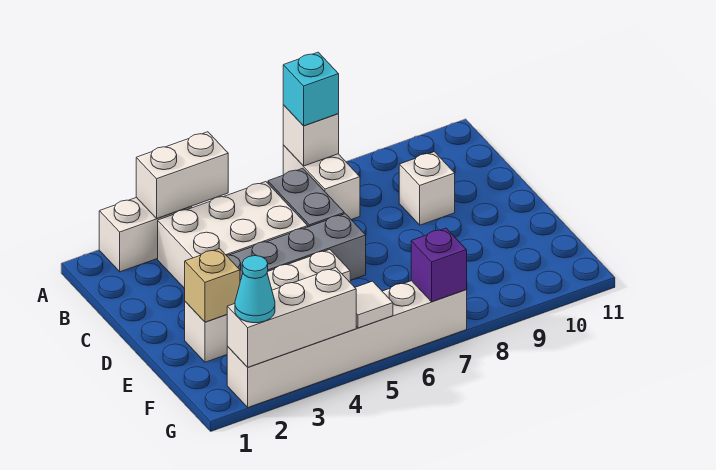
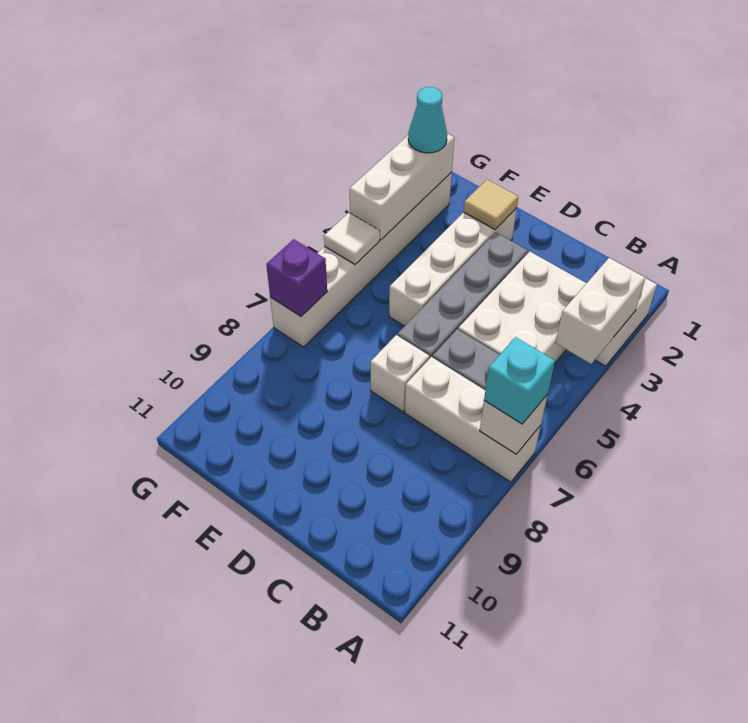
white 1x2 brick [283,145,360,220] -> white 1x3 brick [405,357,541,482]
white 1x1 brick [399,152,455,225] -> white 1x1 brick moved to [371,335,430,412]
tan 1x1 brick [185,249,240,322] -> tan 1x1 tile [464,180,518,229]

